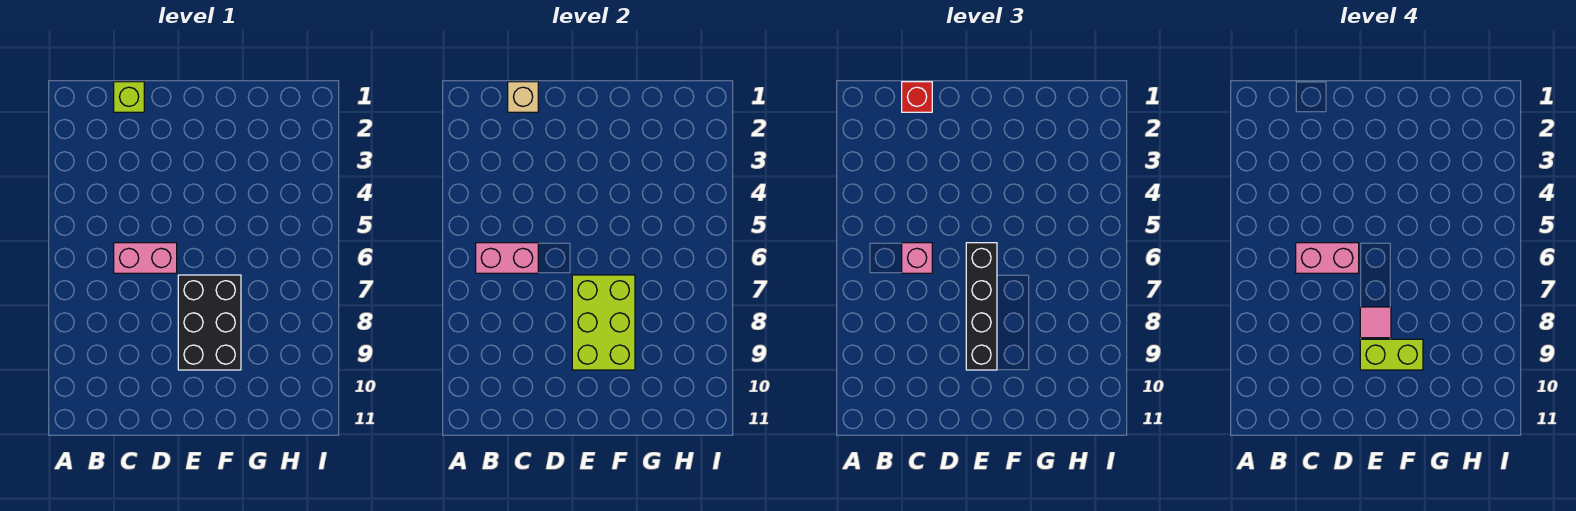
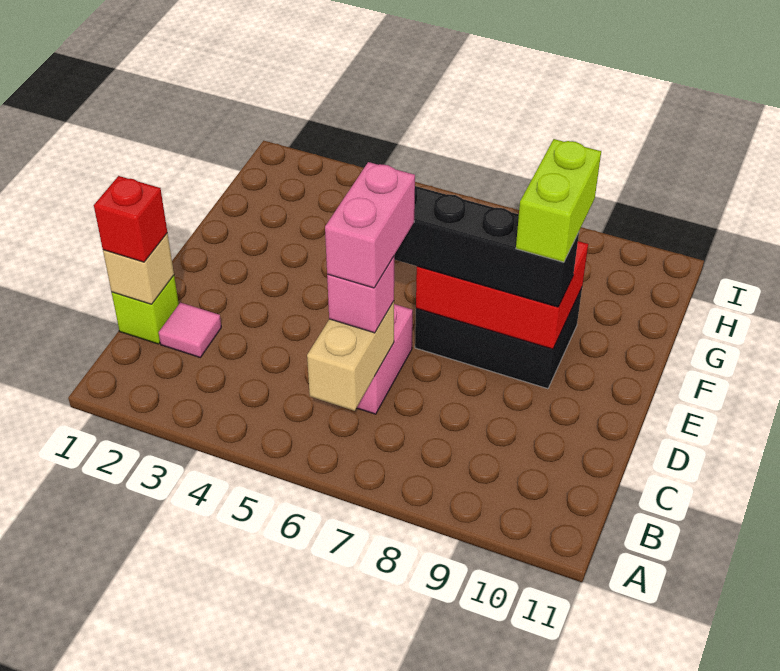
pink 1x2 brick [476,243,538,273] -> tan 1x2 brick [307,301,394,411]
lime 2x3 brick [572,275,635,370] -> red 2x3 brick [416,241,588,349]
pink 1x1 tile [1360,307,1391,338] -> pink 1x1 tile moved to [159,303,221,357]

